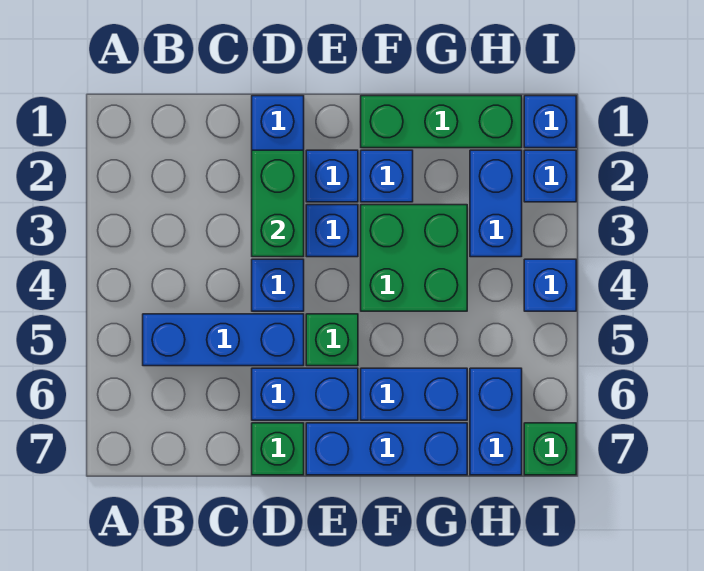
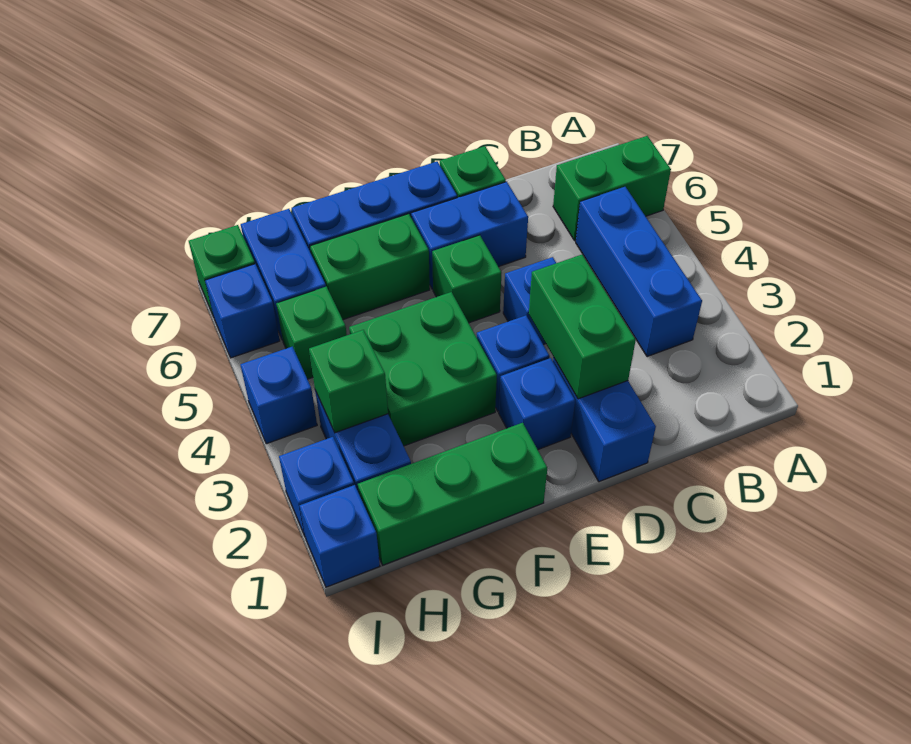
none -> green 1x2 brick [553,136,671,241]
blue 1x3 brick [143,314,304,366] -> blue 1x3 brick turned to [576,187,702,357]
blue 1x1 brick [361,150,413,202] -> blue 1x1 brick moved to [205,264,280,358]
blue 1x2 brick [361,368,467,420] -> green 1x2 brick [310,214,430,320]
none -> green 1x1 brick [309,330,388,433]
none -> green 1x1 brick [276,287,347,379]

